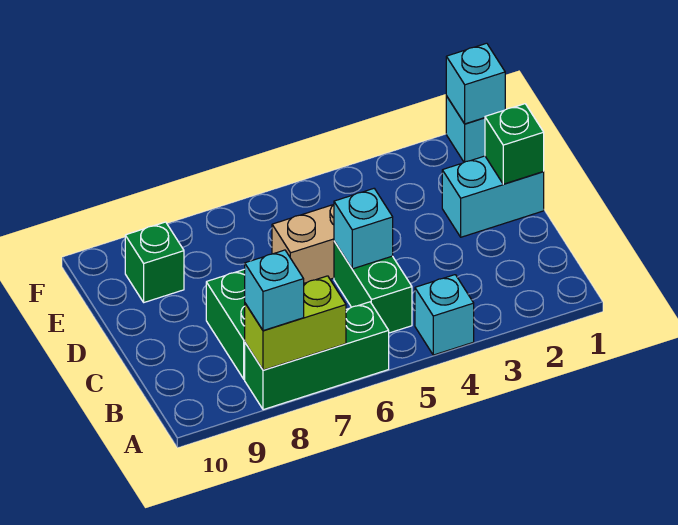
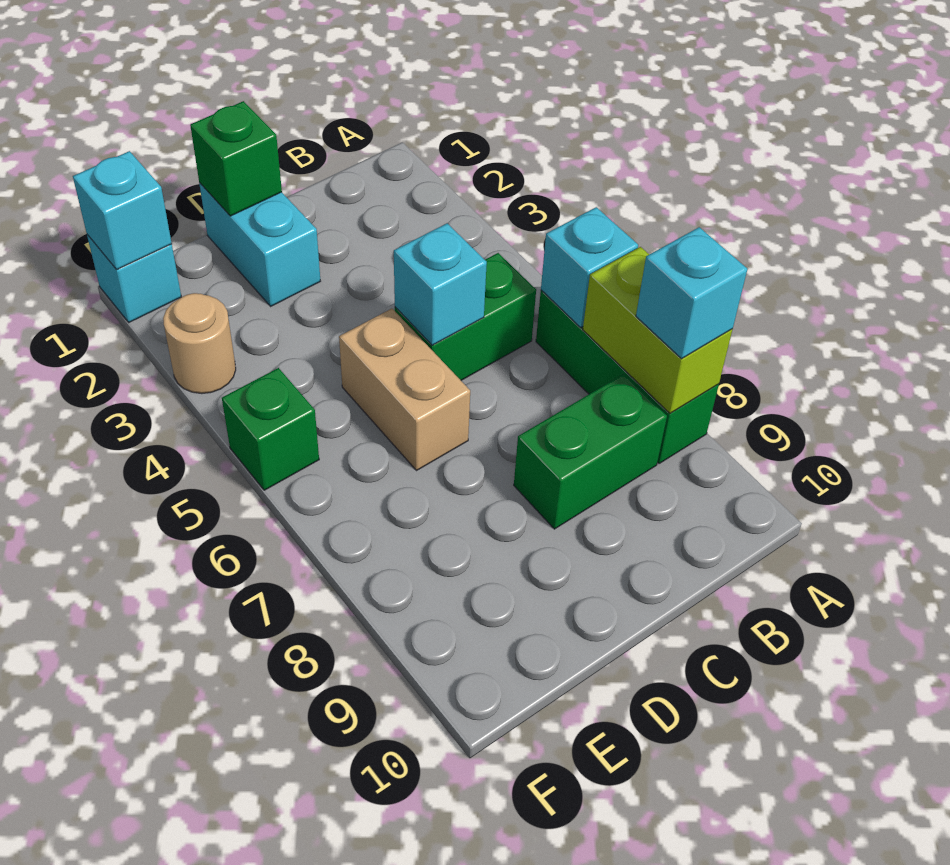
cyan 1x1 brick [415,275,474,355] -> cyan 1x1 brick moved to [541,207,638,327]
green 1x1 brick [125,222,184,302] -> green 1x1 brick moved to [222,368,319,490]
none -> tan 1x1 round brick [163,293,236,394]

